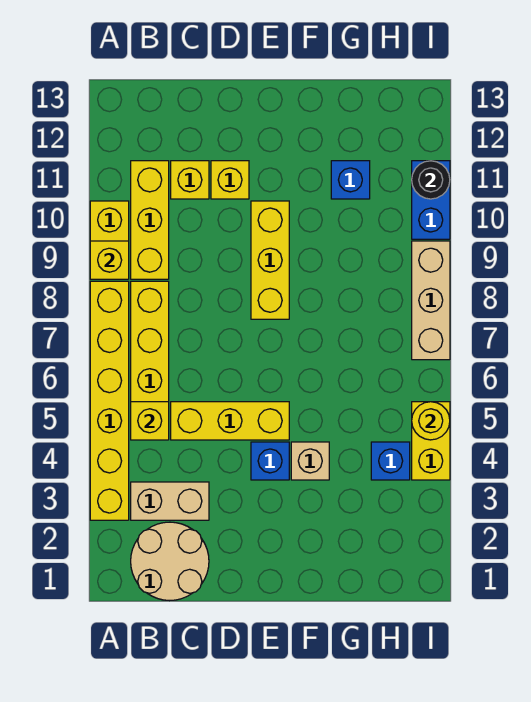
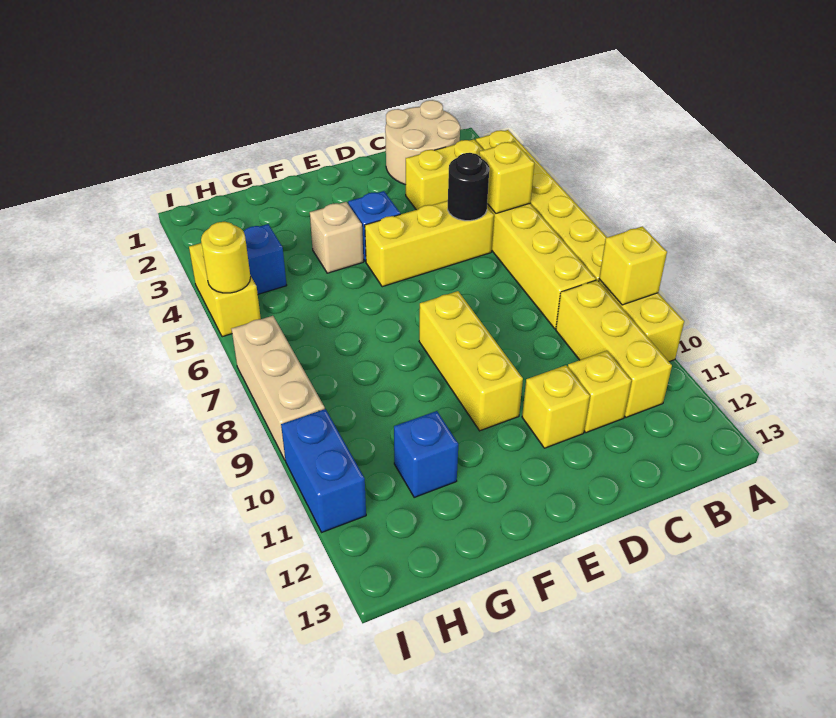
tan 1x2 brick [131,482,209,520] -> yellow 1x2 brick [406,139,483,210]
black 1x1 round brick [412,161,450,199] -> black 1x1 round brick moved to [448,153,489,221]

